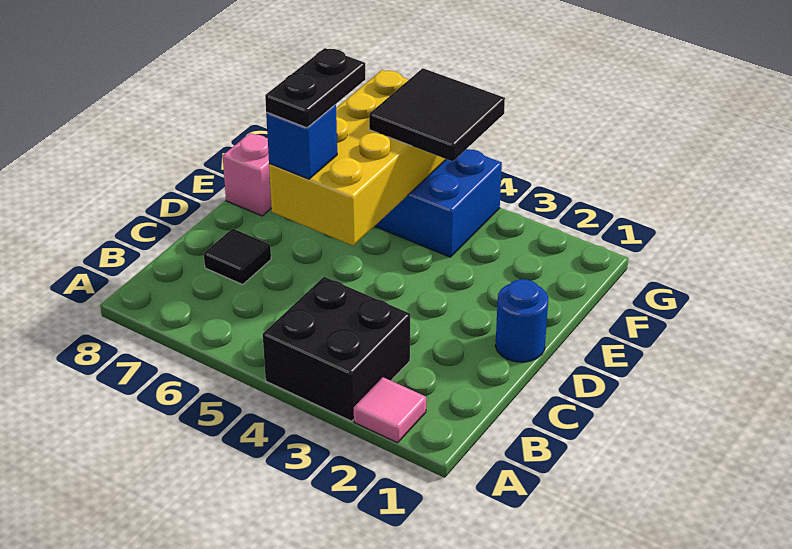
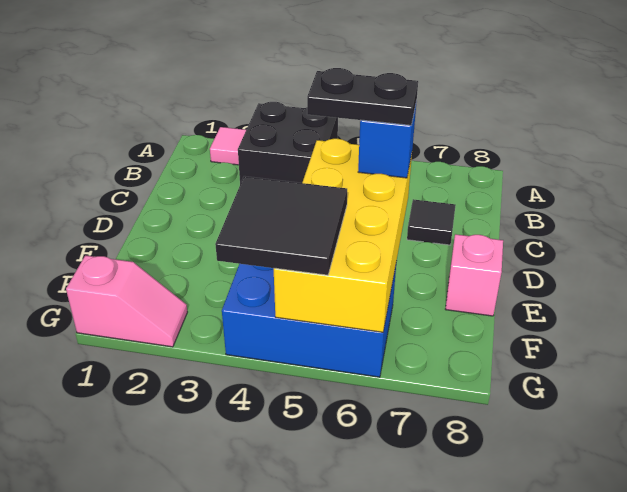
blue 1x1 round brick [495,279,548,362] -> none
black 1x2 plate [265,48,365,128] -> black 1x2 plate turned to [307,68,418,125]
none -> pink 1x2 slope [66,256,187,347]

